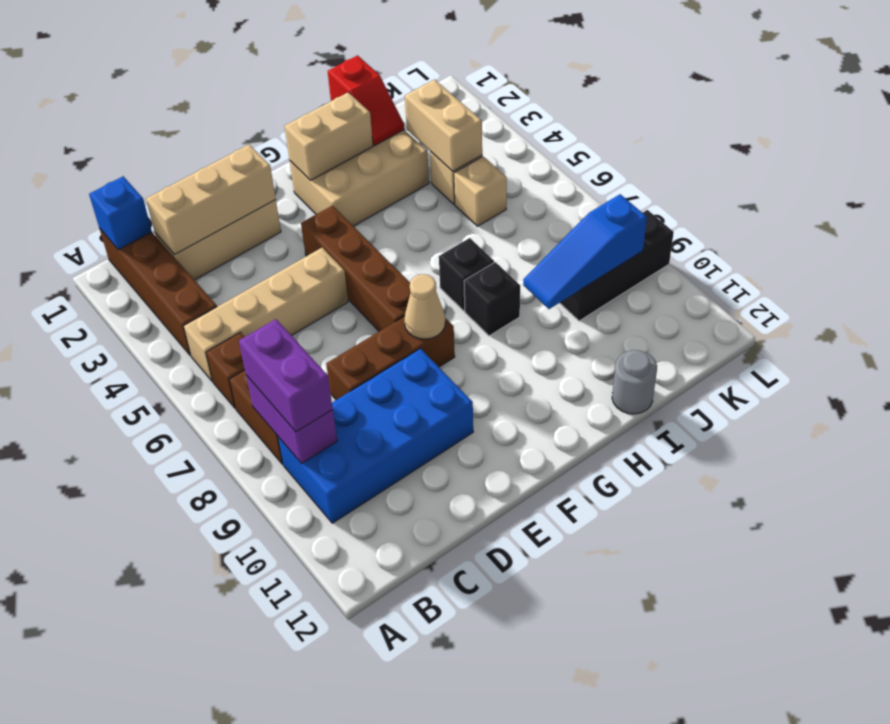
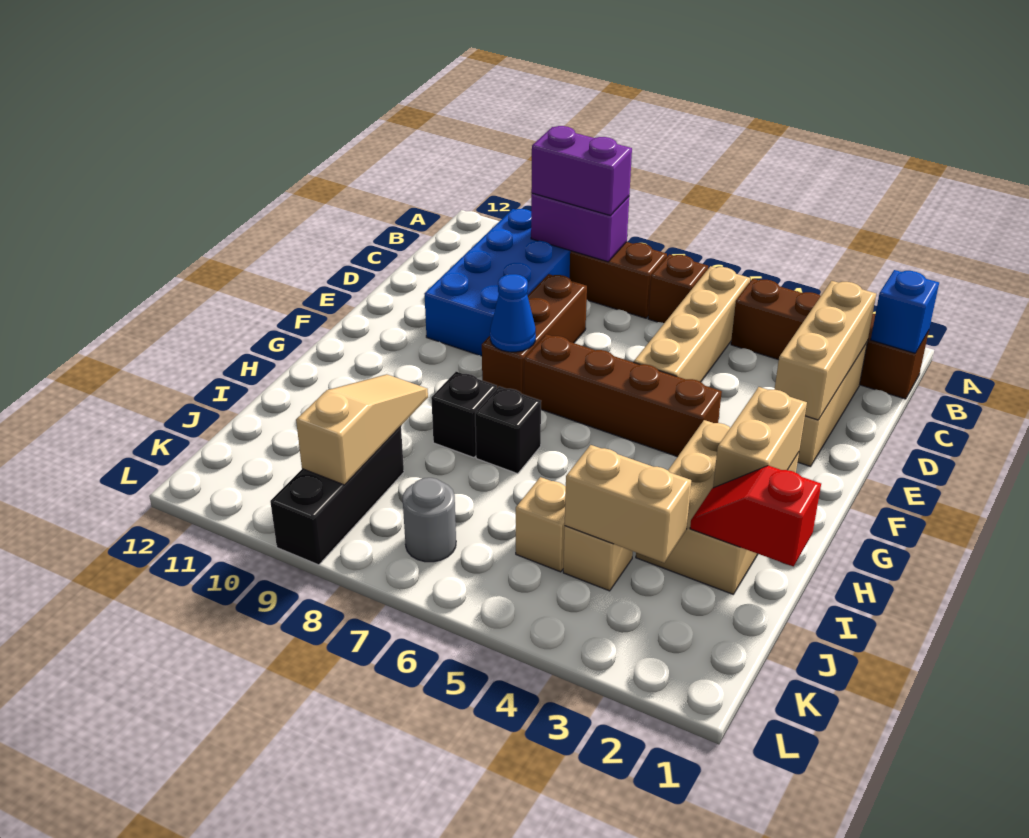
tan 1x1 cone [404,274,445,339] -> blue 1x1 cone [490,274,536,352]
blue 1x3 slope [523,194,647,309] -> tan 1x3 slope [296,374,428,485]
grey 1x1 round brick [612,350,657,414] -> grey 1x1 round brick moved to [403,478,456,562]

